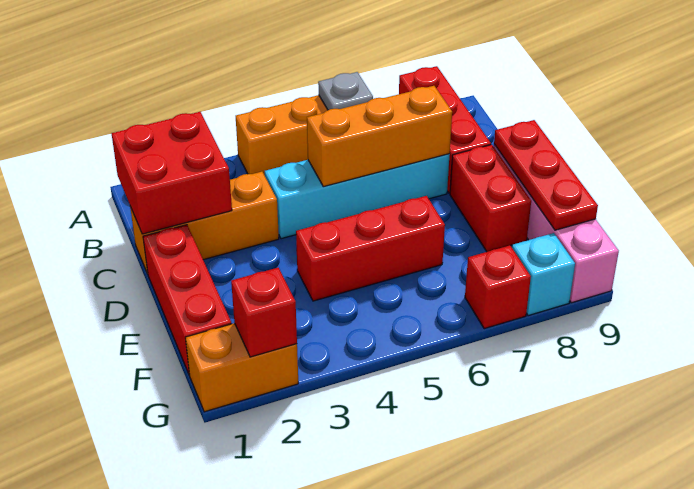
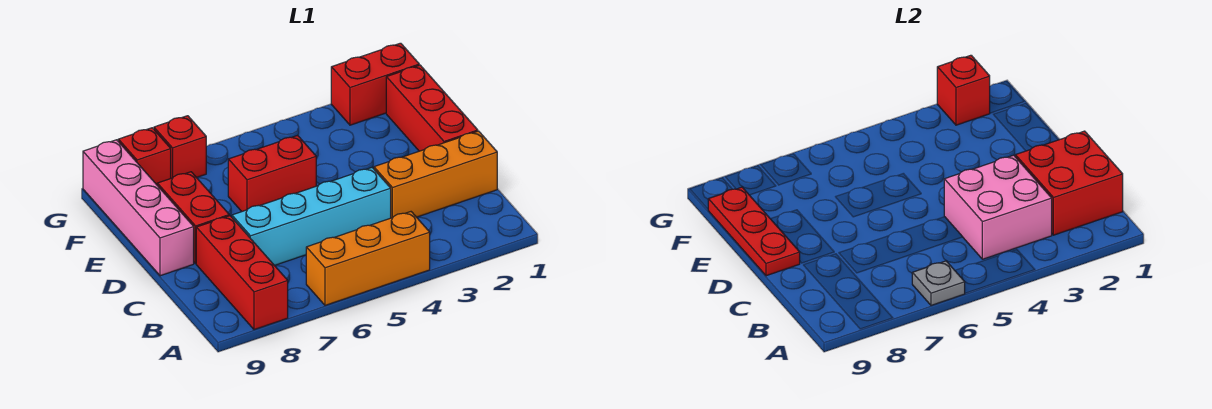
none -> pink 2x2 brick [944,155,1052,259]
orange 1x3 brick [307,86,452,187] -> none
red 1x3 brick [296,196,445,301] -> red 1x2 brick [228,135,316,211]
orange 1x2 brick [185,323,298,412] -> red 1x2 brick [331,43,419,125]
cyan 1x1 brick [512,233,575,316] -> red 1x1 brick [118,128,171,185]

